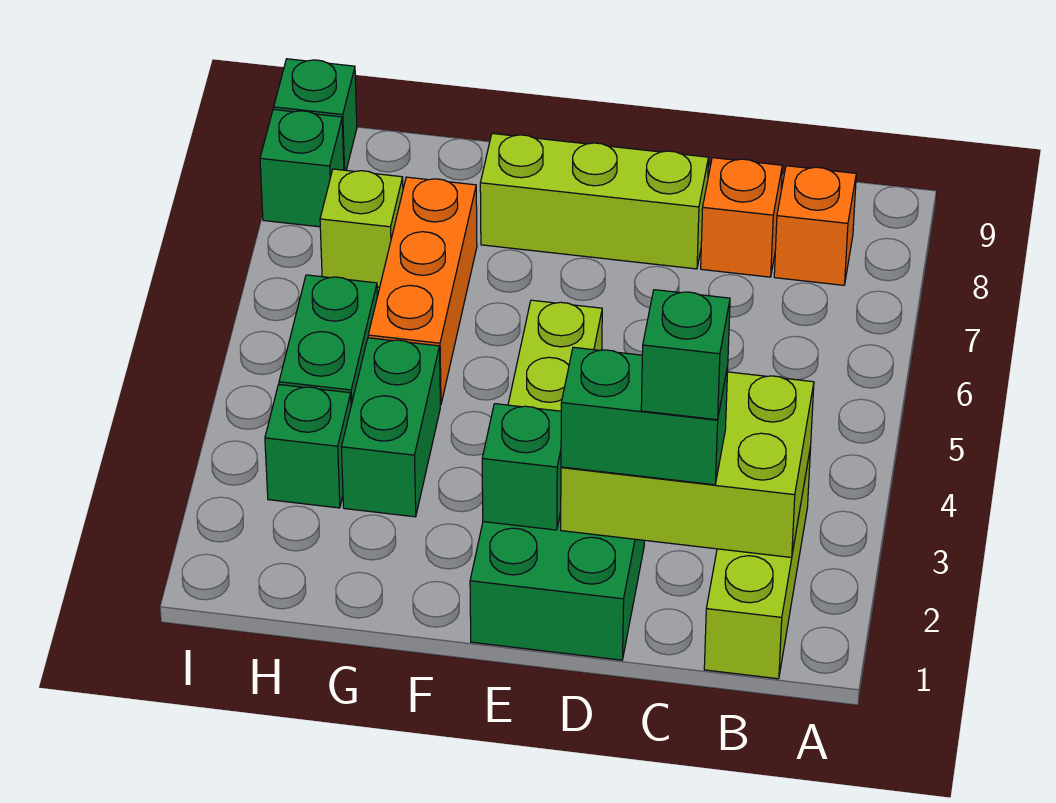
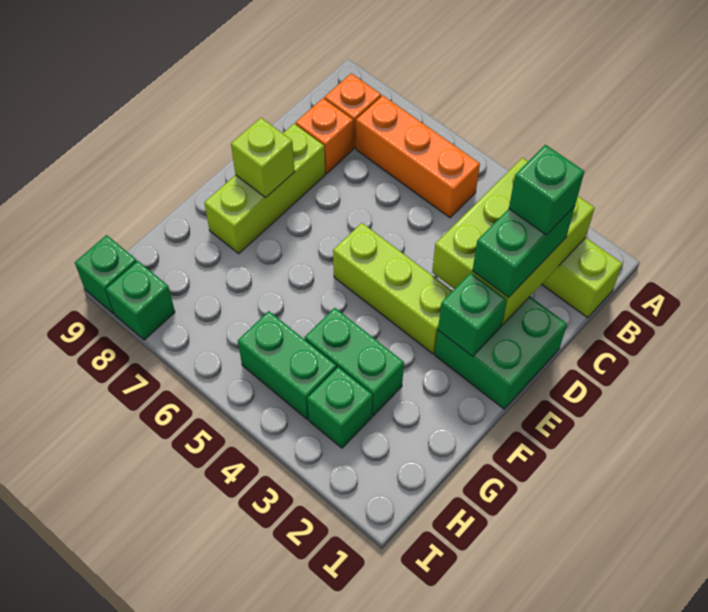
orange 1x3 brick [368,177,477,405] -> orange 1x3 brick moved to [356,96,480,218]
lime 1x1 brick [320,169,403,287] -> lime 1x1 brick moved to [231,118,295,197]

